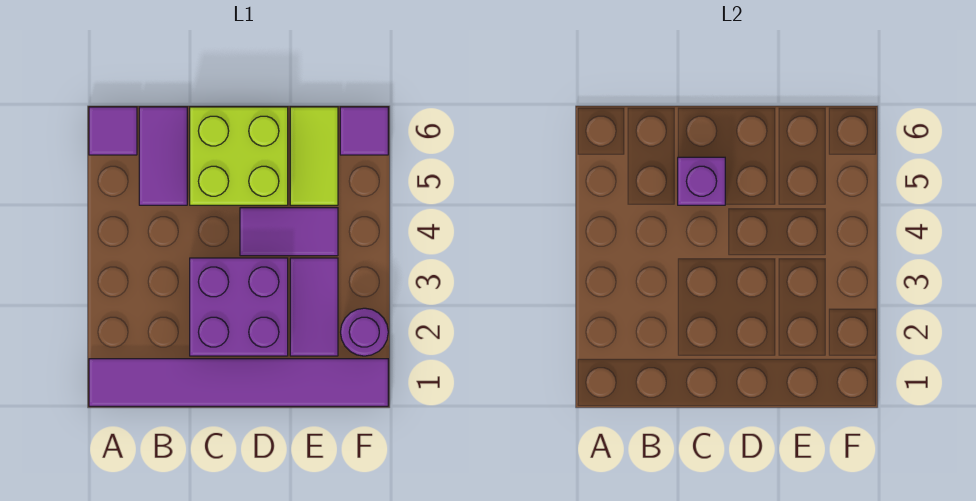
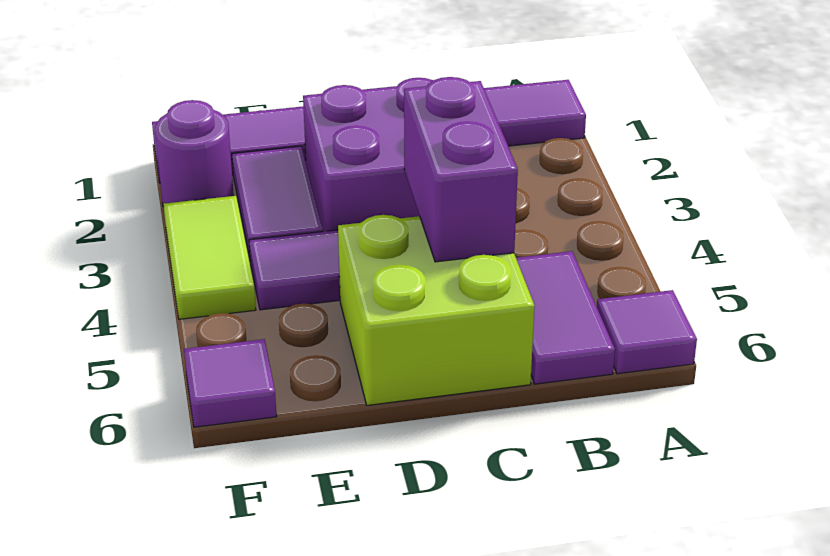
purple 1x1 brick [678,157,725,205] -> purple 1x2 brick [404,77,518,262]
lime 1x2 tile [290,107,338,205] -> lime 1x2 tile moved to [163,196,256,319]

